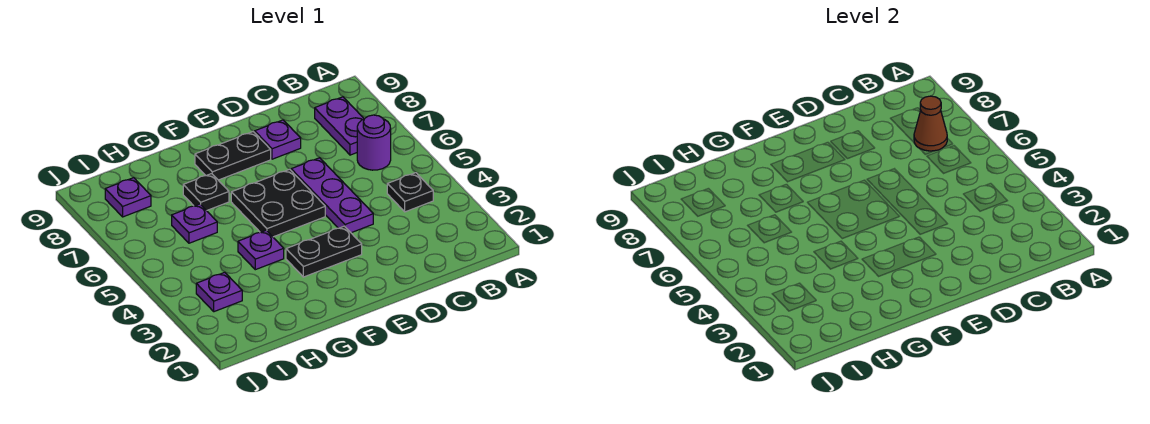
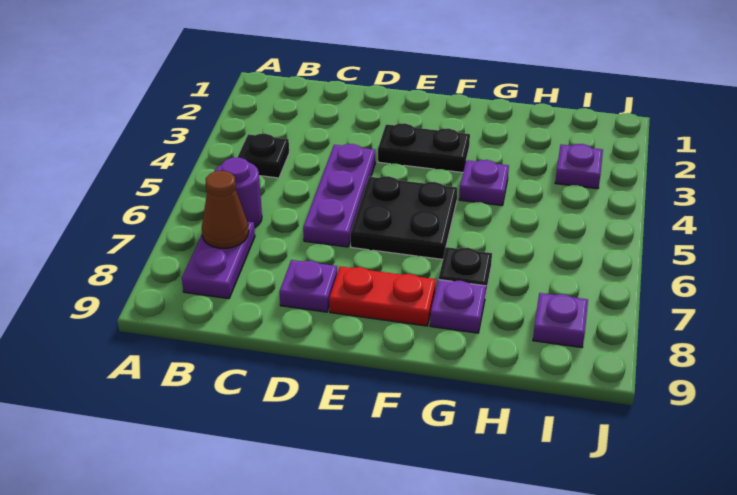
black 1x2 plate [195,132,271,180] -> red 1x2 plate [329,266,436,326]
purple 1x1 plate [172,204,217,243] -> purple 1x1 plate moved to [430,280,486,333]

